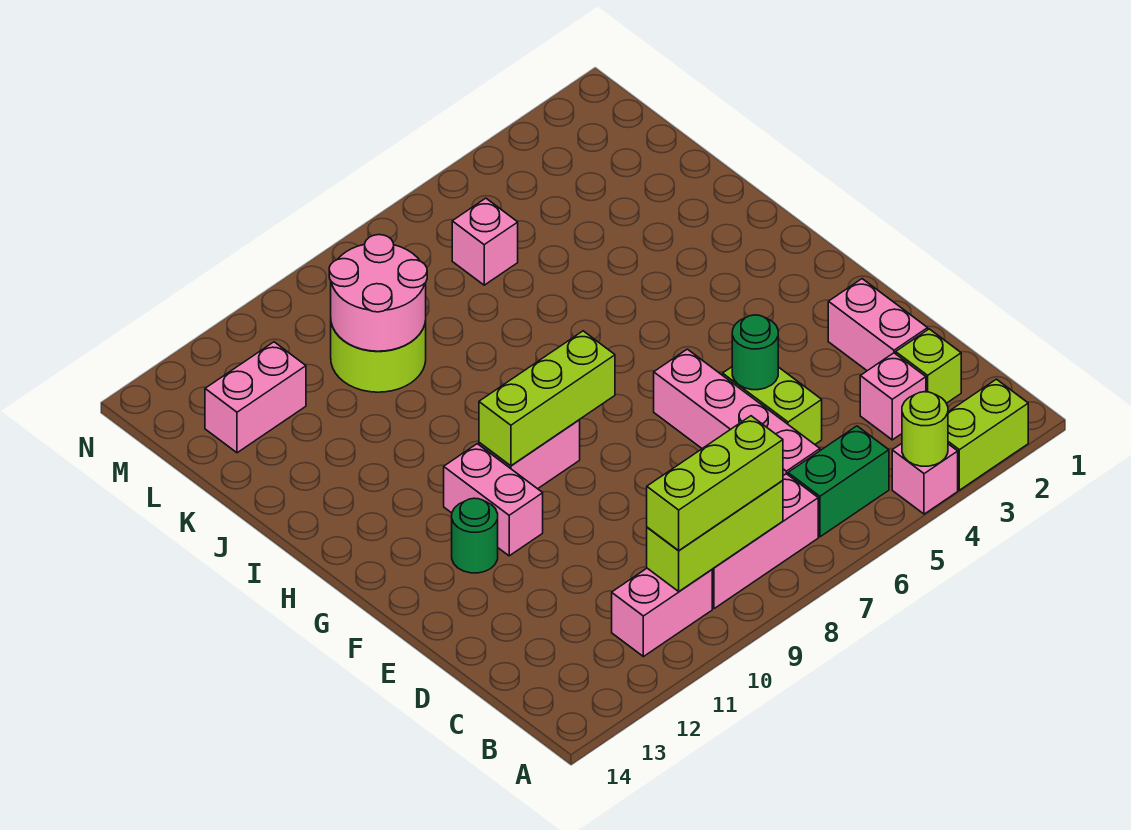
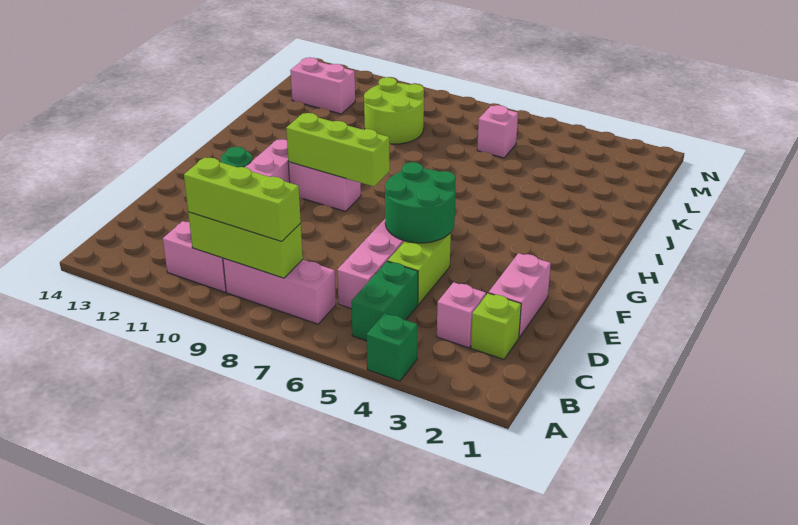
lime 1x2 brick [948,379,1028,490] -> none
pink 1x1 brick [892,444,958,514] -> green 1x1 brick [367,313,417,381]
lime 1x1 round brick [902,392,948,466] -> none
green 1x2 brick [788,426,889,537] -> green 1x2 brick turned to [351,261,418,341]
green 1x1 round brick [732,315,778,390] -> green 2x2 round brick [385,162,456,243]
pink 2x2 round brick [329,235,427,351] -> none

